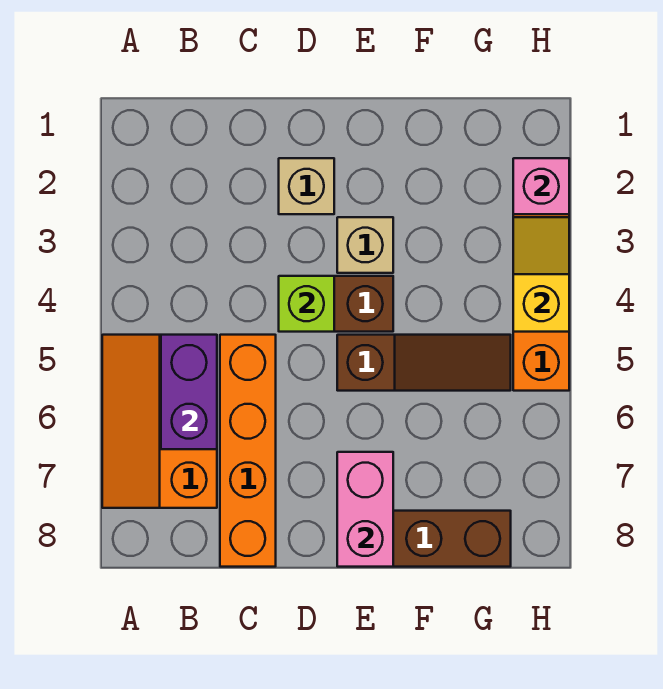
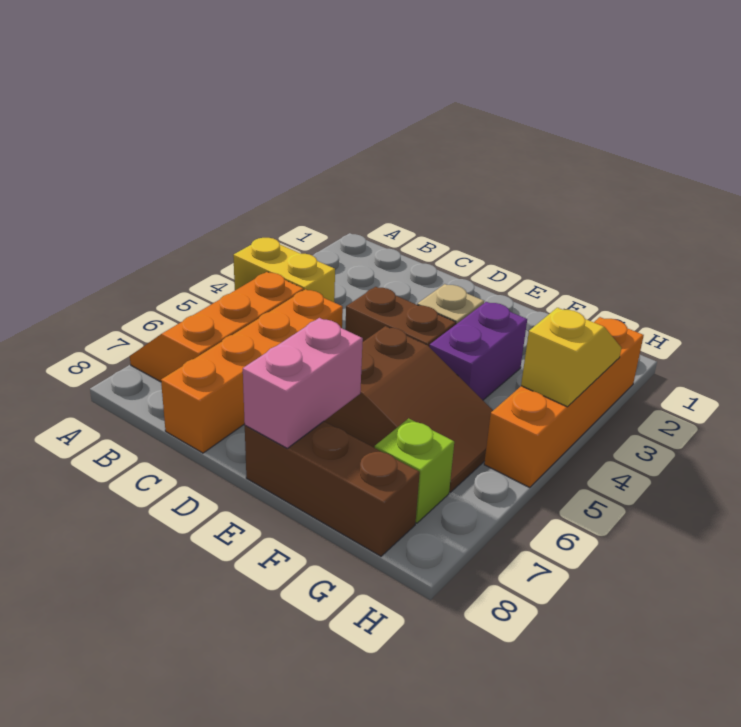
none -> yellow 1x2 brick [233,238,335,302]
purple 1x2 brick [161,335,217,449] -> purple 1x2 brick moved to [429,302,527,400]
tan 1x1 brick [279,158,334,214] -> none
lime 1x1 brick [279,276,334,332] -> lime 1x1 brick moved to [375,418,454,523]
brown 1x3 slope [337,335,511,391] -> brown 2x3 slope [324,326,493,492]
pink 1x1 brick [513,158,569,214] -> none

